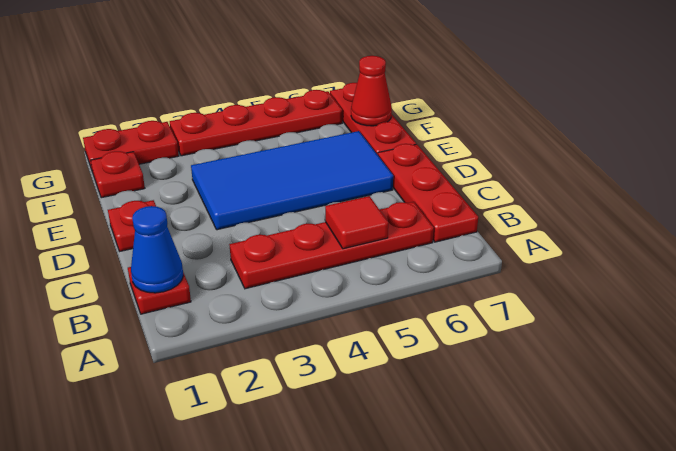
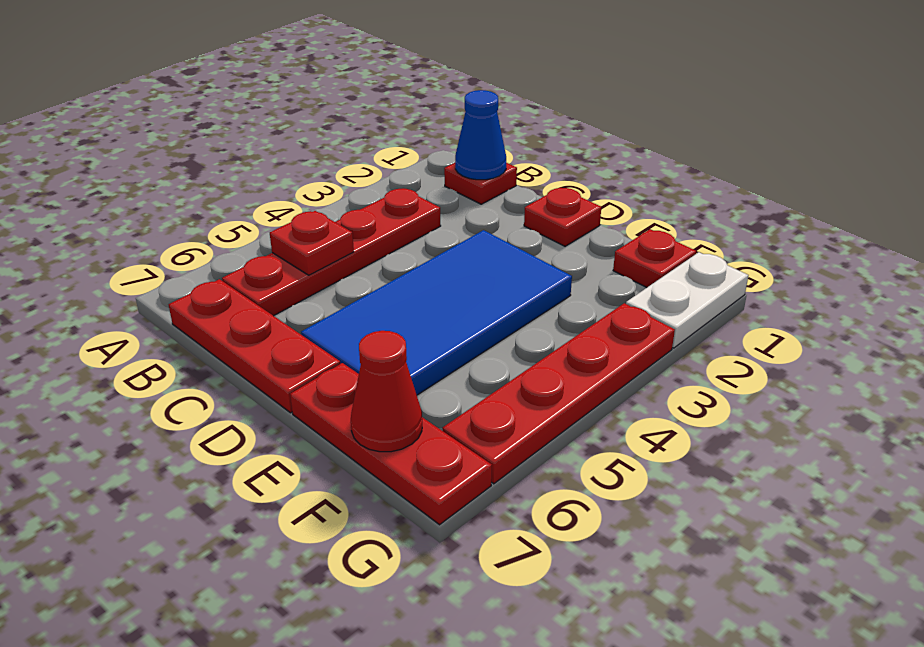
red 1x1 tile [325,196,388,249] -> red 1x1 plate [270,211,354,275]
red 1x2 plate [83,121,179,170] -> white 1x2 plate [626,252,749,348]

